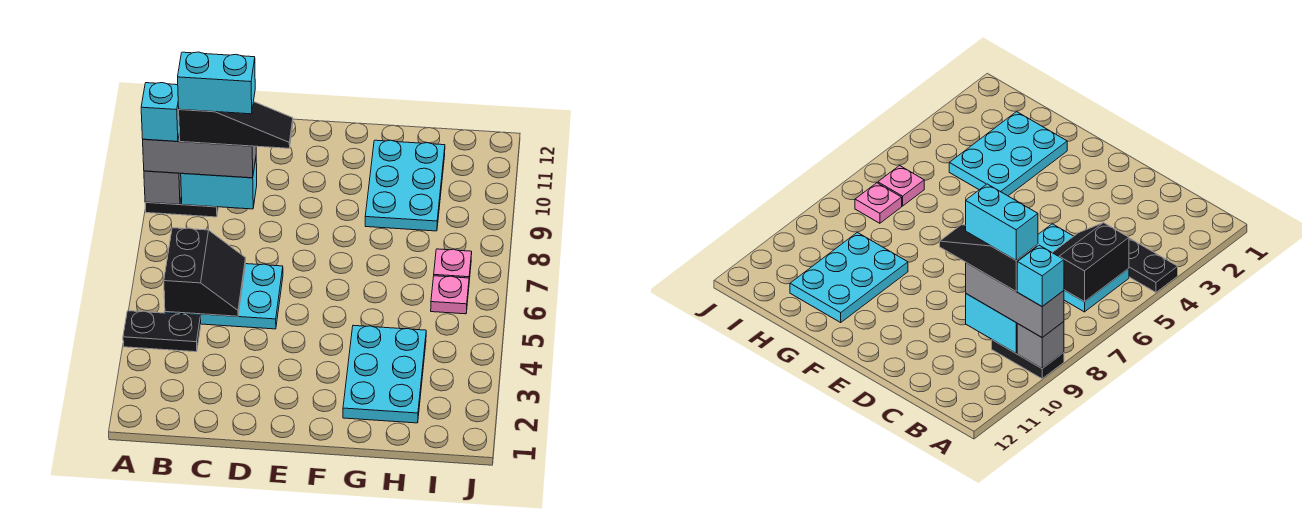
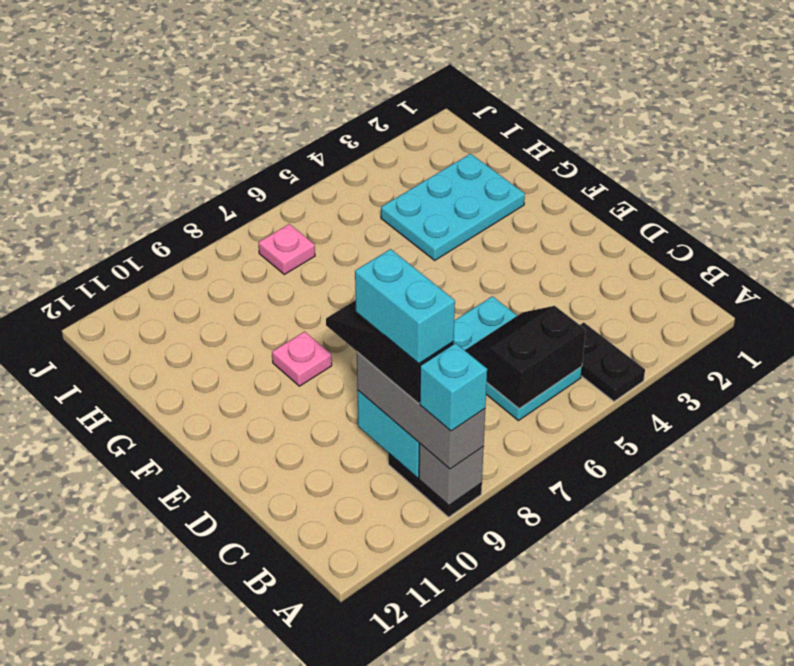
cyan 2x3 plate [365,140,445,231] -> none
pink 1x1 plate [431,276,469,314] -> pink 1x1 plate moved to [272,332,332,386]

